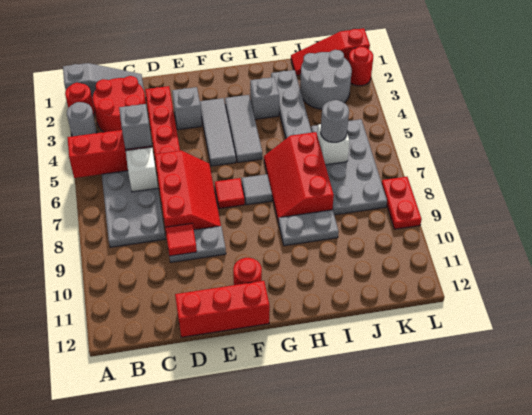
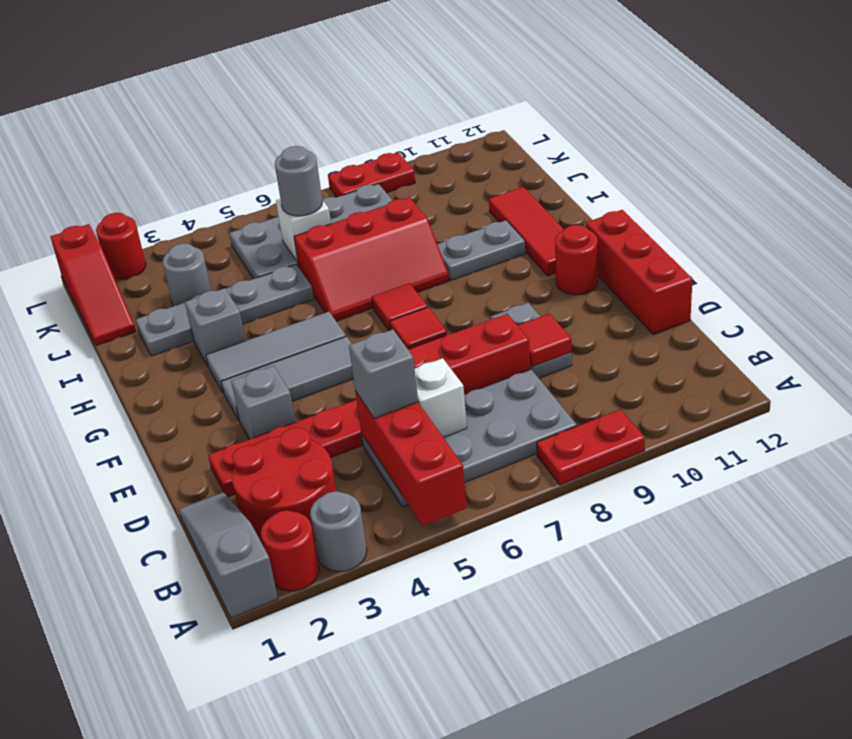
none -> red 1x2 plate [537,409,645,485]
grey 1x1 tile [242,174,272,205] -> red 1x1 tile [372,283,428,331]
none -> red 1x3 tile [489,187,564,276]
grey 1x2 plate [278,210,339,246] -> grey 1x2 plate turned to [437,220,525,280]
grey 2x2 round brick [300,50,352,109] -> grey 1x1 round brick [162,243,211,306]

